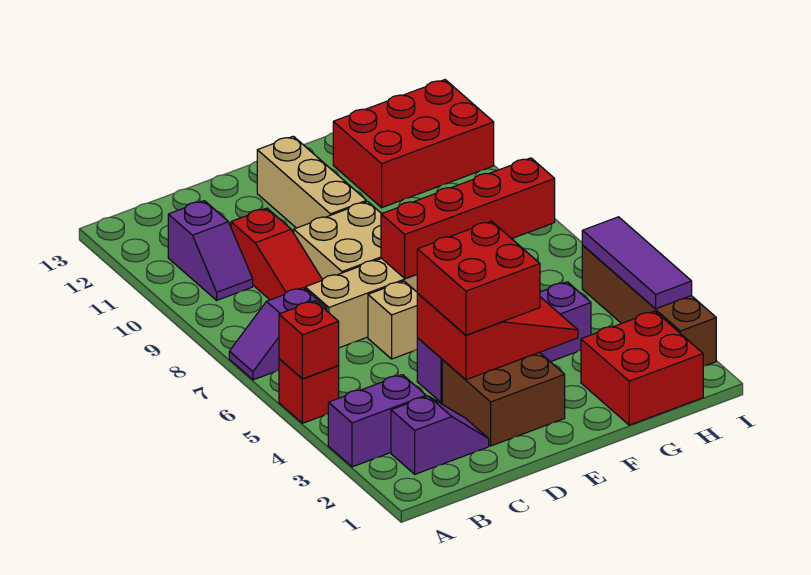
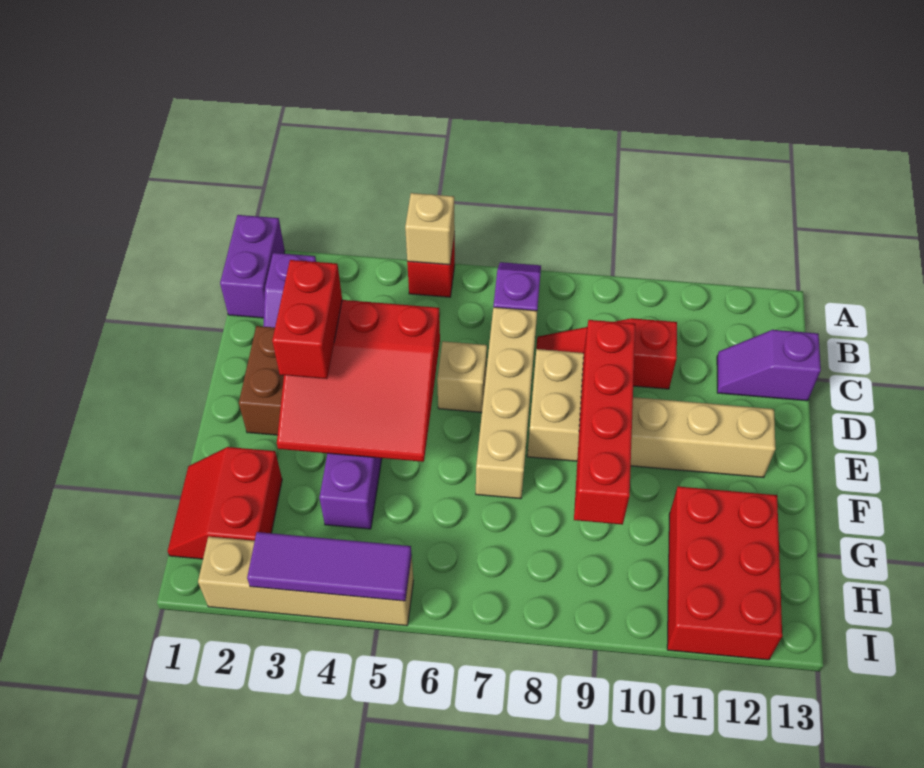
purple 1x2 brick [328,375,426,467] -> purple 1x2 brick moved to [220,215,285,318]
red 1x1 brick [279,301,339,379] -> tan 1x1 brick [405,193,455,265]
purple 1x2 slope [168,201,253,300] -> purple 1x2 slope moved to [717,330,821,401]
red 2x3 slope [417,294,578,380] -> red 3x3 slope [277,300,440,462]
red 2x2 brick [417,221,540,335] -> red 1x2 brick [272,260,342,379]
red 1x4 brick [381,158,555,278] -> red 1x4 brick moved to [574,320,635,525]
red 2x2 brick [581,311,703,425] -> red 2x2 slope [168,447,282,559]
brown 1x4 brick [582,245,716,366] -> tan 1x4 brick [198,537,414,626]

